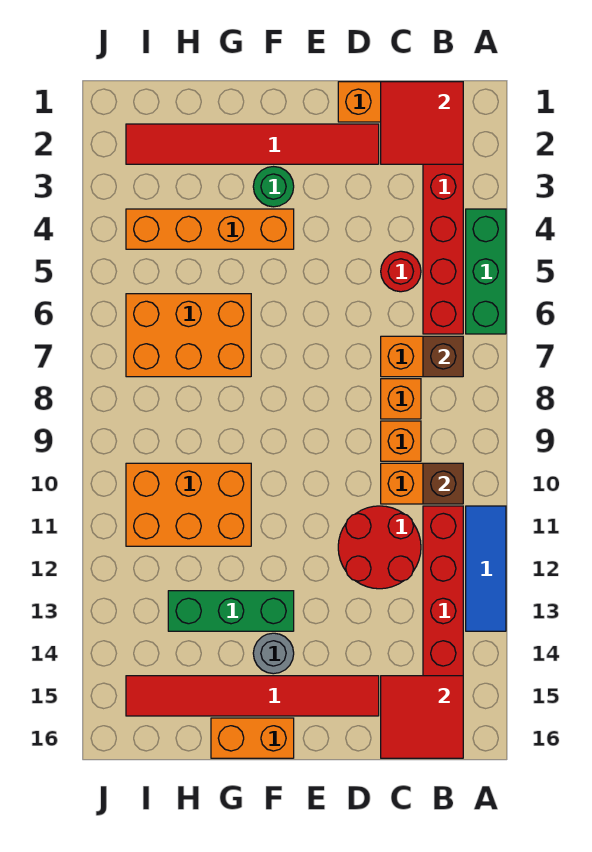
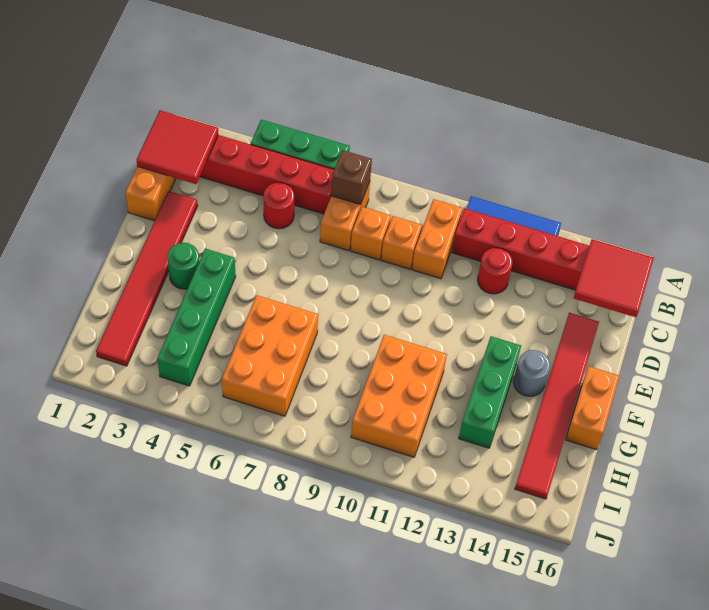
brown 1x1 brick [423,463,463,504] -> none
red 2x2 round brick [338,506,421,589] -> red 1x1 round brick [478,248,513,294]
orange 1x4 brick [126,209,294,249] -> green 1x4 brick [157,249,236,386]

